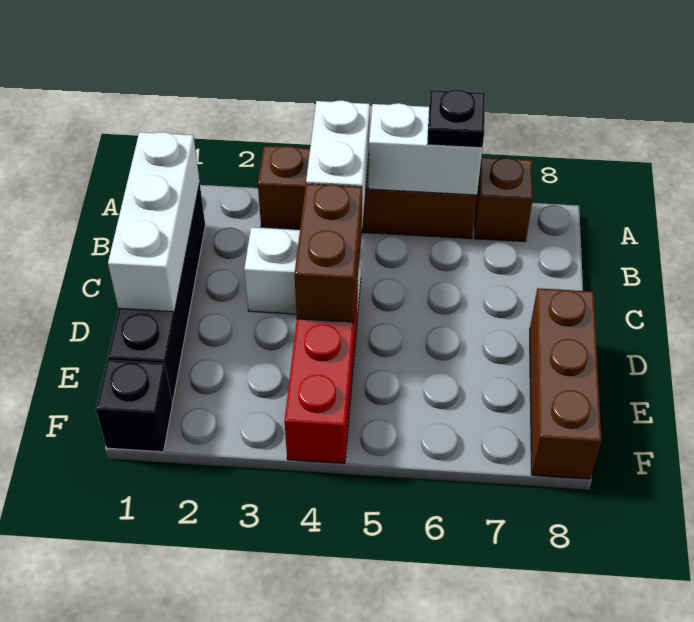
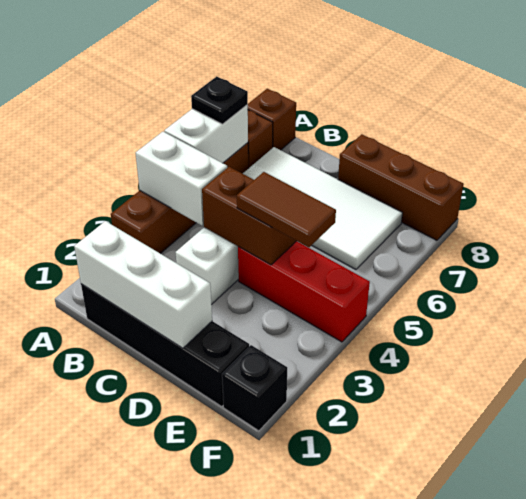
none -> brown 1x1 brick [247,89,296,150]
none -> white 2x4 tile [243,147,403,270]
none -> brown 1x2 tile [237,172,336,248]

